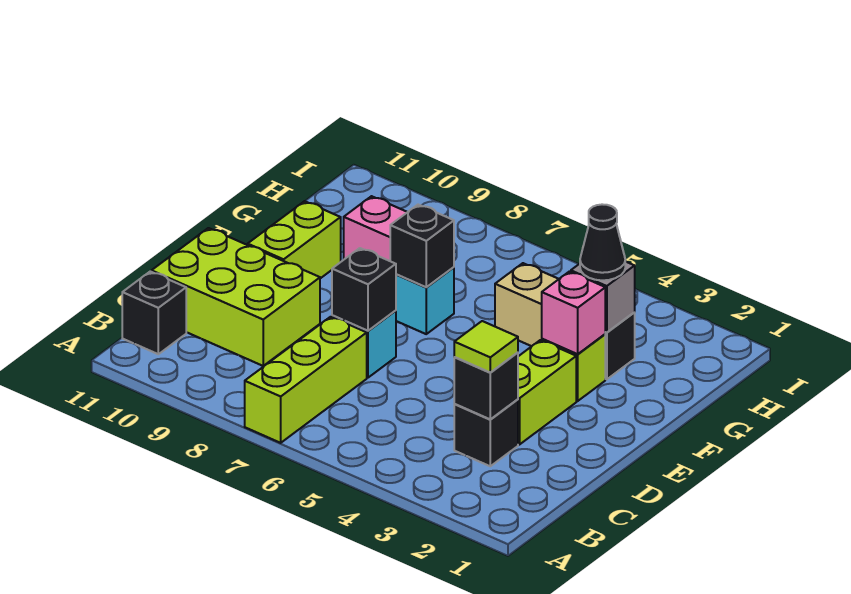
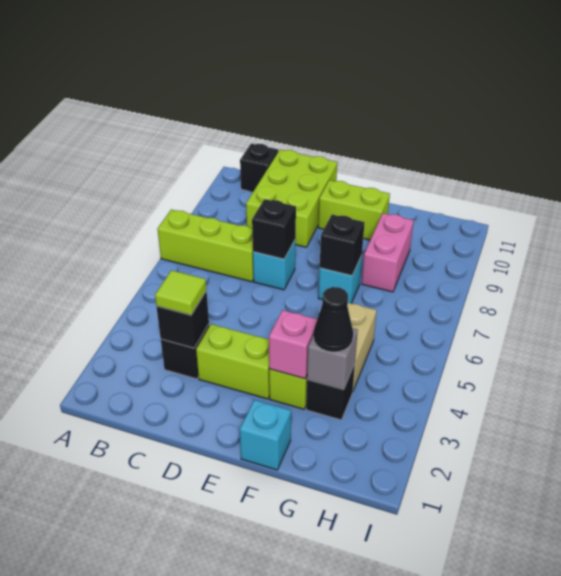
none -> cyan 1x1 brick [240,400,291,470]

